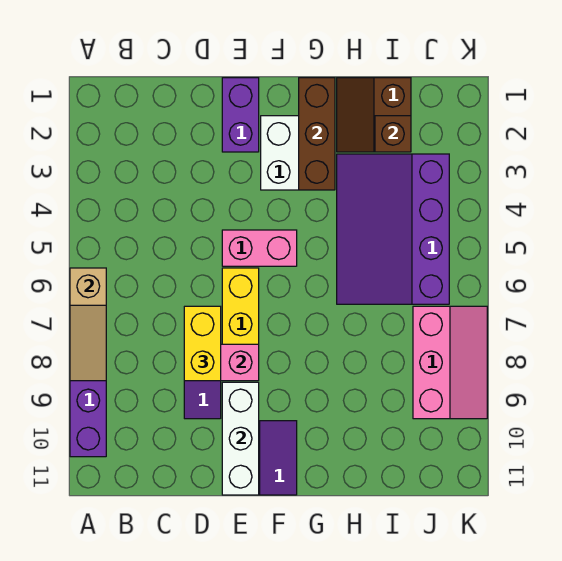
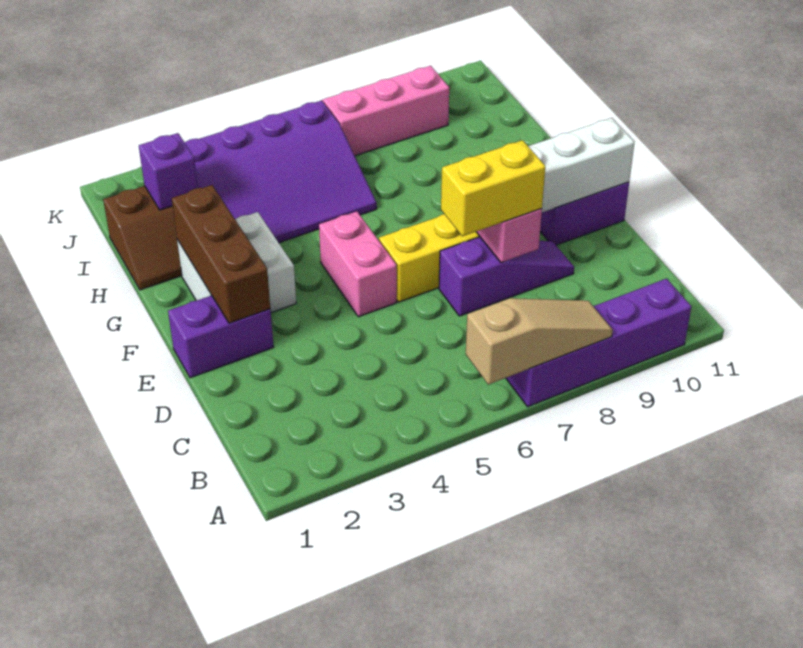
brown 1x3 brick [299,78,335,190] -> brown 1x3 brick turned to [172,185,270,323]
brown 1x1 brick [375,116,411,152] -> purple 1x1 brick [139,133,198,210]

